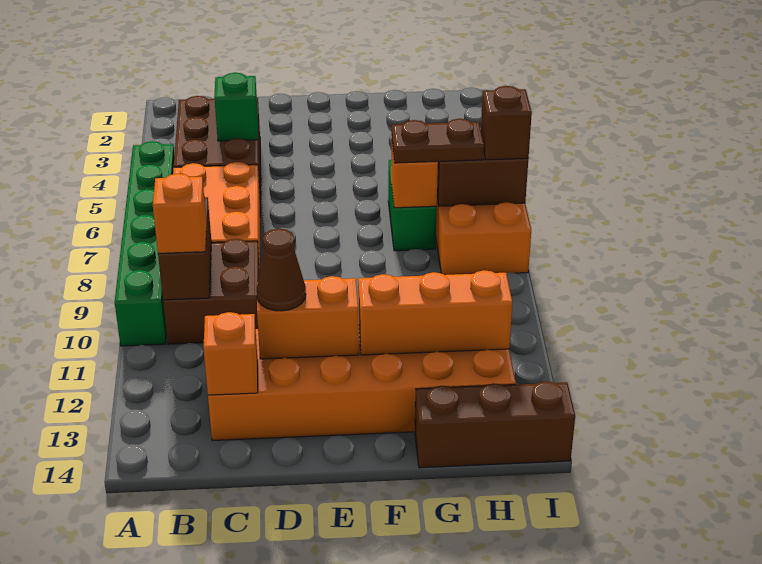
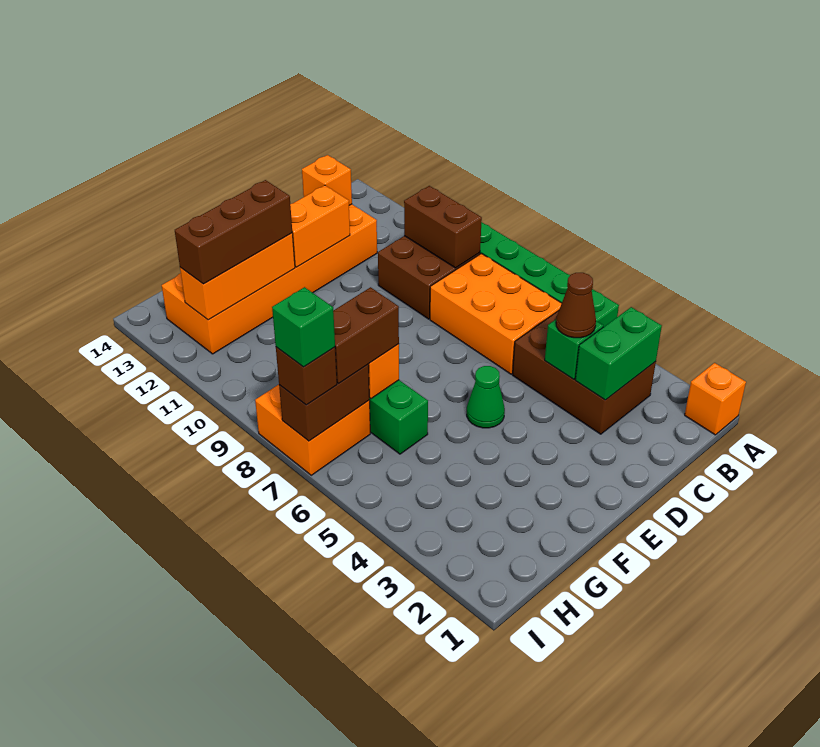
none -> green 1x2 brick [575,307,662,400]
orange 1x1 brick [153,174,206,253] -> orange 1x1 brick moved to [685,363,746,435]
brown 1x1 cone [257,228,306,311] -> brown 1x1 cone moved to [556,273,596,338]
none -> green 1x1 cone [467,366,505,428]
brown 1x2 plate [392,119,484,163] -> brown 1x2 brick [333,287,399,383]
brown 1x3 brick [415,381,575,468] -> brown 1x3 brick moved to [175,180,292,284]
none -> green 1x1 brick [272,287,335,367]

